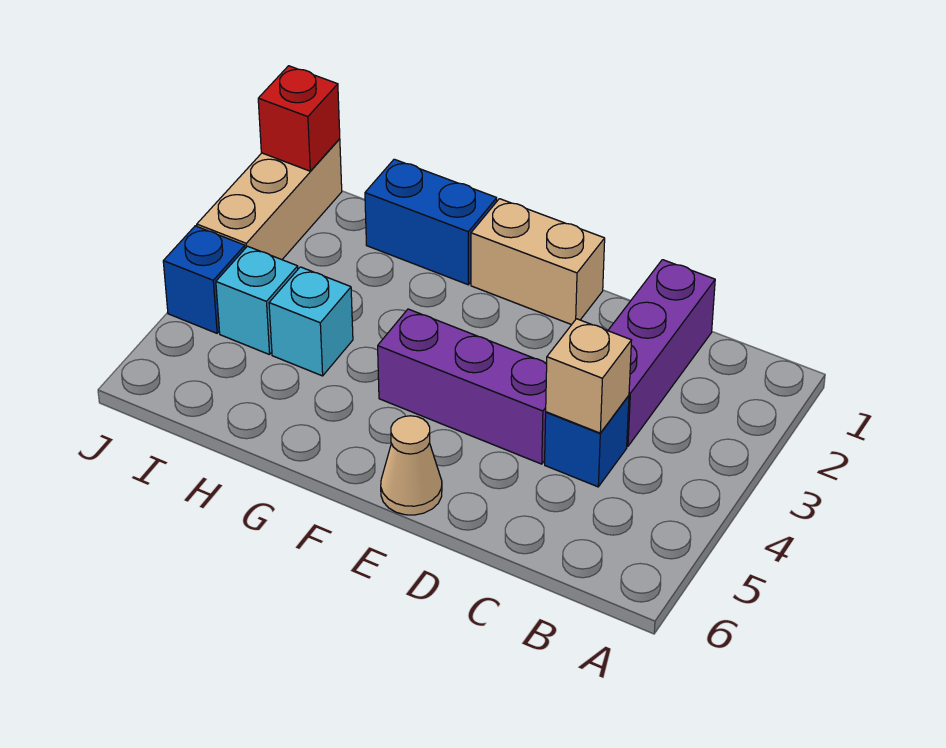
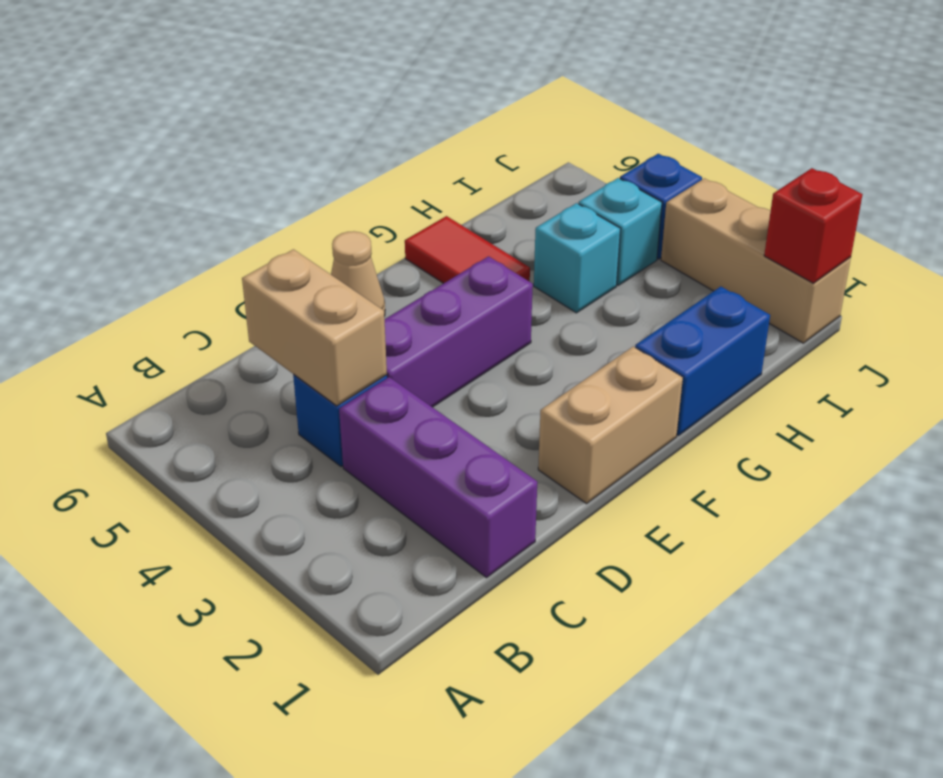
tan 1x1 brick [546,319,632,433] -> tan 1x2 brick [242,249,387,406]
none -> red 1x2 tile [405,216,530,284]

